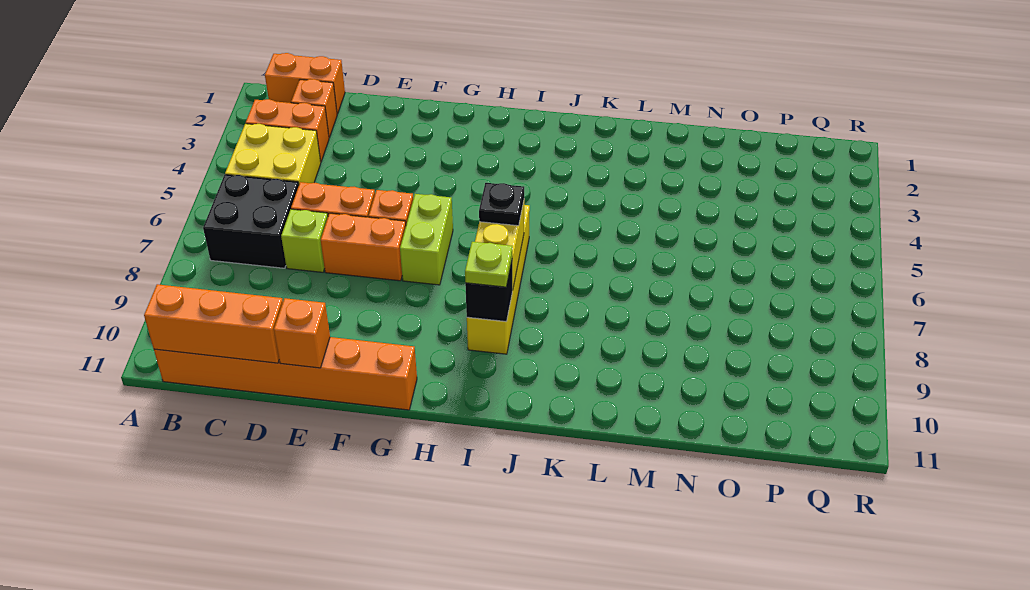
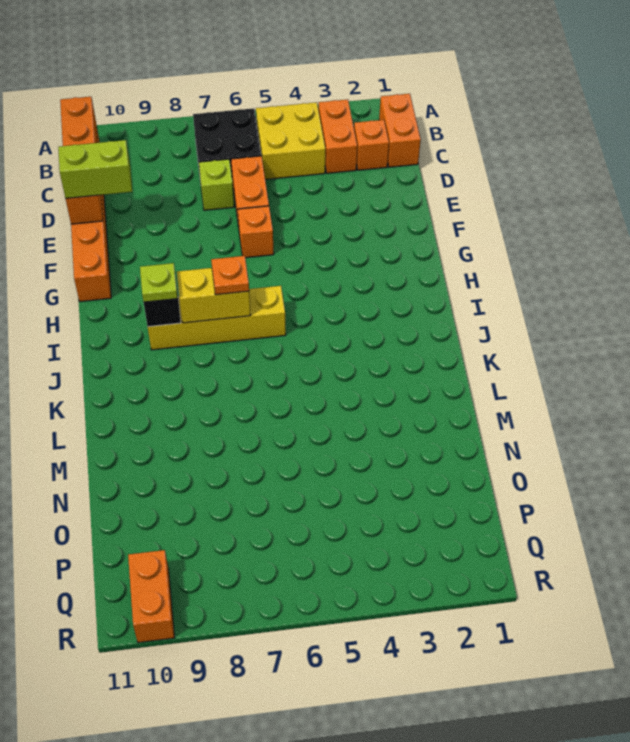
orange 1x2 brick [321,213,406,281] -> orange 1x2 brick moved to [128,550,174,643]
lime 1x2 brick [400,194,453,285] -> lime 1x2 brick moved to [58,140,132,198]
black 1x1 plate [479,183,524,226] -> orange 1x1 plate [211,256,249,295]

